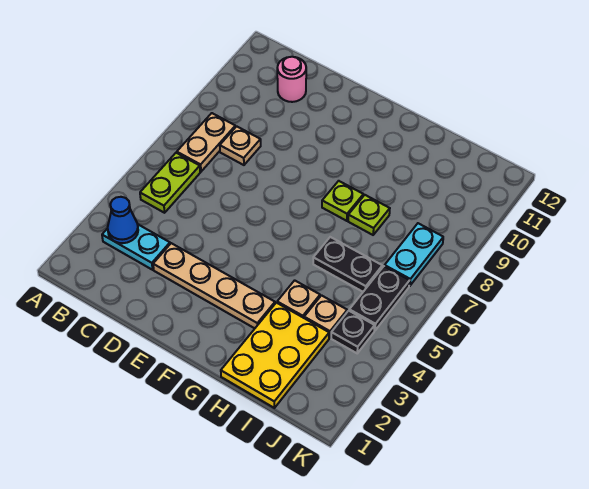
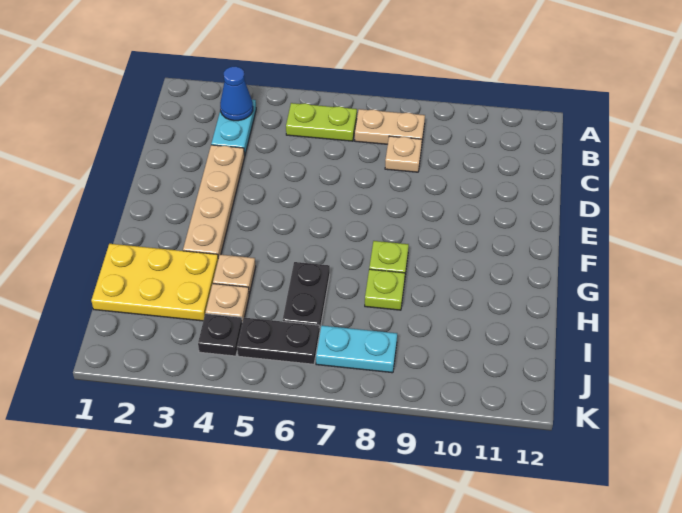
pink 1x1 round brick [277,57,306,102] -> none

